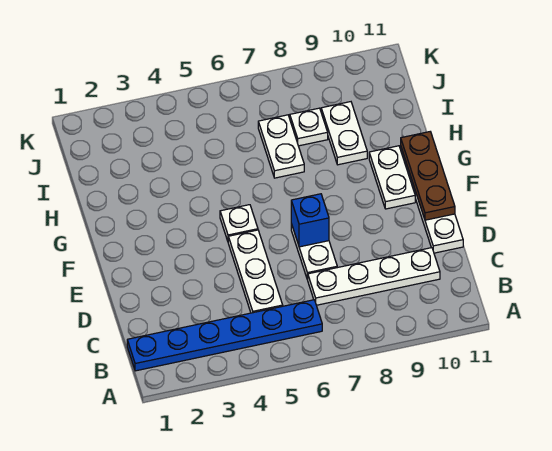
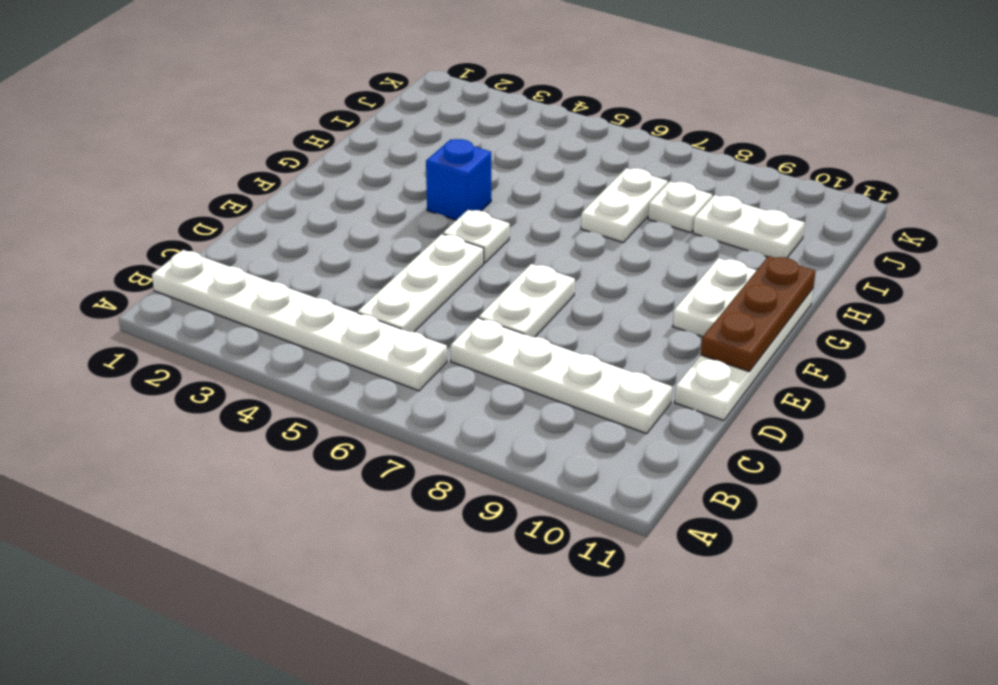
blue 1x6 plate [127,300,322,371] -> white 1x6 plate [152,250,447,391]
blue 1x1 brick [291,194,329,247] -> blue 1x1 brick moved to [426,139,491,220]
white 1x2 plate [321,102,367,165] -> white 1x2 plate turned to [693,195,805,258]

